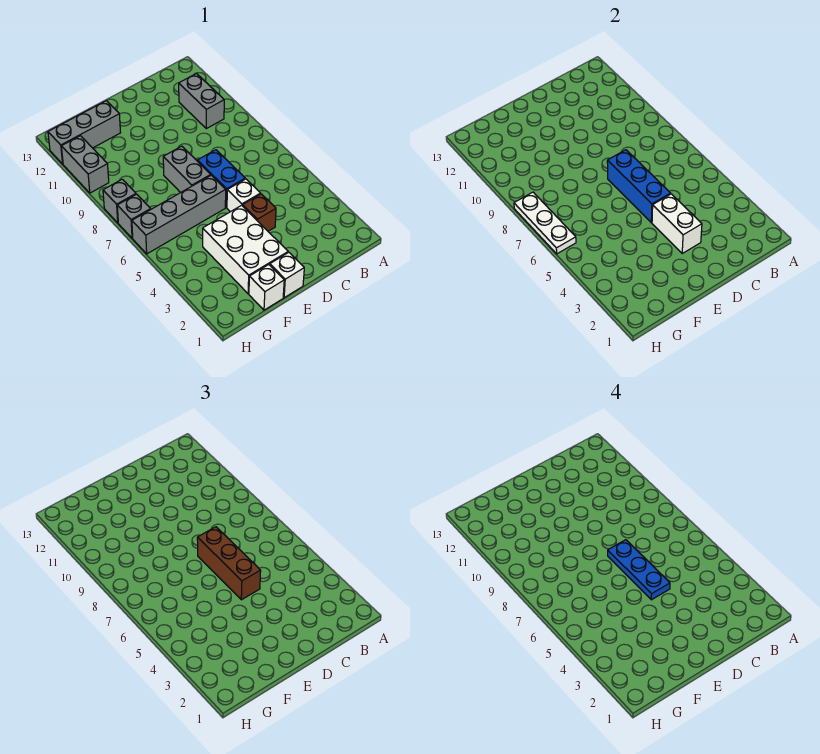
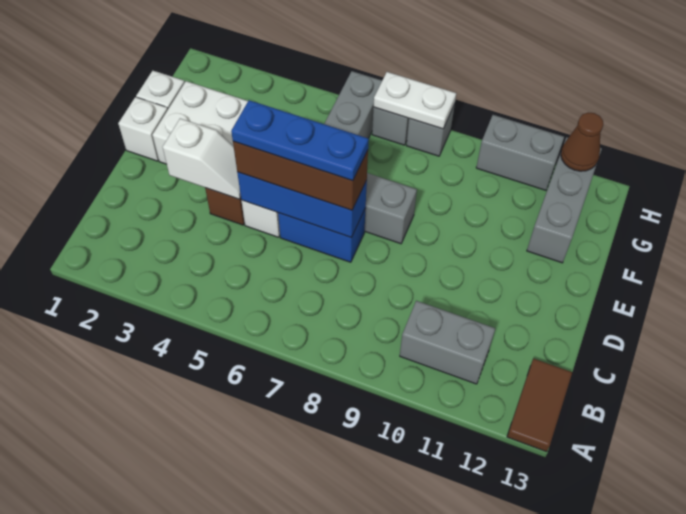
none -> brown 1x2 tile [507,359,572,452]
white 1x2 brick [652,194,702,253] -> white 1x2 slope [163,118,241,199]
white 1x3 plate [514,192,576,254] -> white 1x2 plate [374,72,456,129]
none -> brown 1x1 cone [561,112,603,171]

